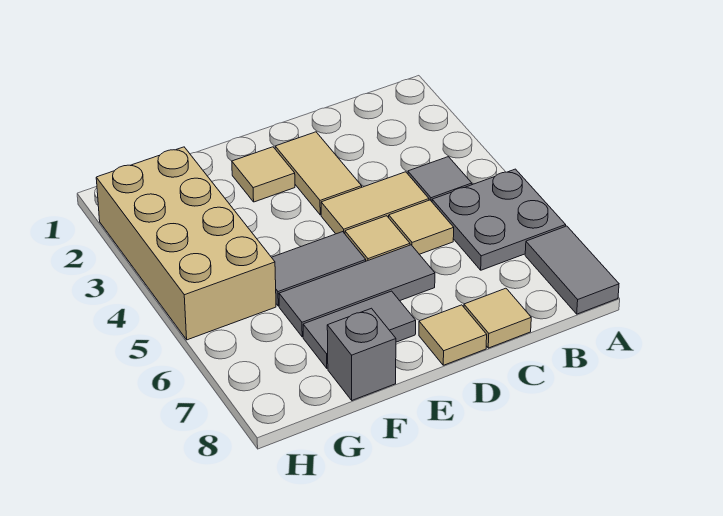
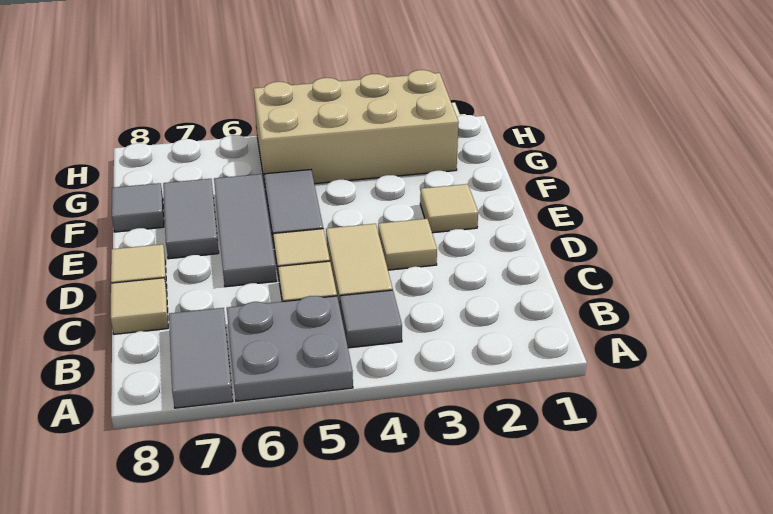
grey 1x2 tile [525,226,619,314] -> grey 1x2 tile turned to [169,308,233,408]
tan 1x2 tile [275,132,362,215] -> tan 1x1 tile [378,219,437,270]
grey 1x1 brick [327,308,396,400] -> grey 1x1 tile [112,183,164,232]

